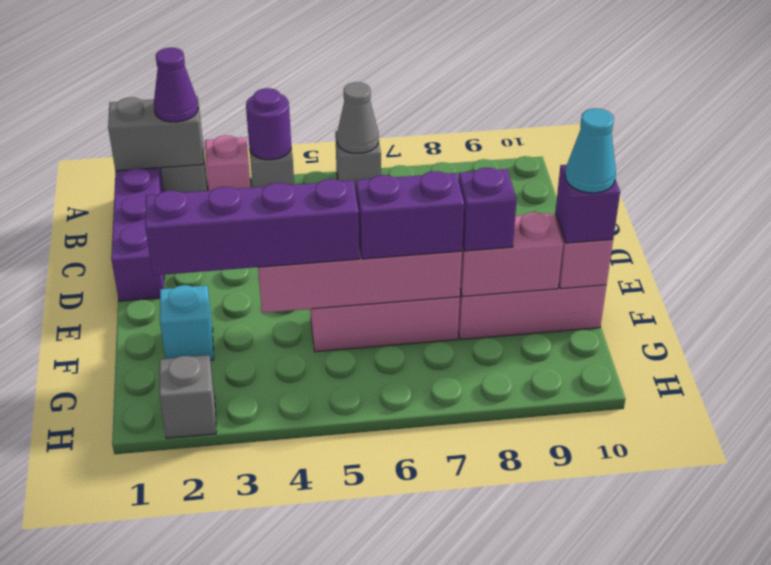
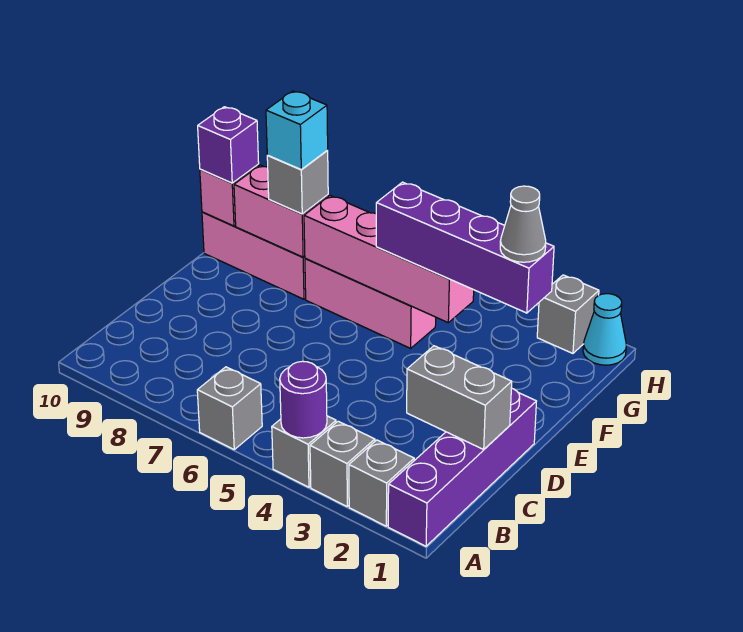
grey 1x2 brick [108,96,204,171] -> grey 1x2 brick moved to [407,346,512,449]
purple 1x1 cone [154,48,198,122] -> none
pink 1x1 brick [205,135,251,191] -> grey 1x1 brick [310,421,375,506]
grey 1x1 cone [337,82,379,153] -> grey 1x1 cone moved to [500,186,546,262]
cyan 1x1 brick [160,285,214,360] -> cyan 1x1 brick moved to [266,91,328,170]
purple 1x2 brick [356,171,464,259] -> none
purple 1x1 brick [459,168,517,251] -> grey 1x1 brick [267,151,328,214]
cyan 1x1 cone [565,108,616,193] -> cyan 1x1 cone moved to [583,294,626,365]

